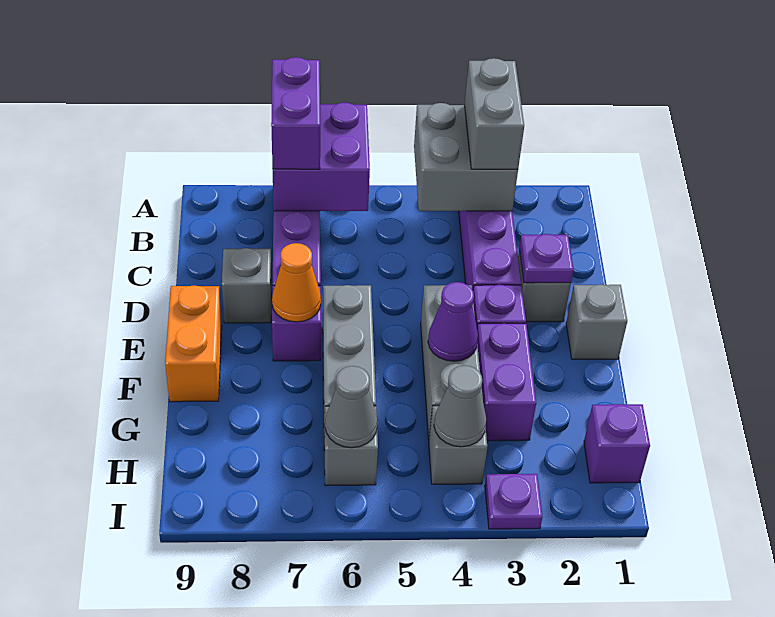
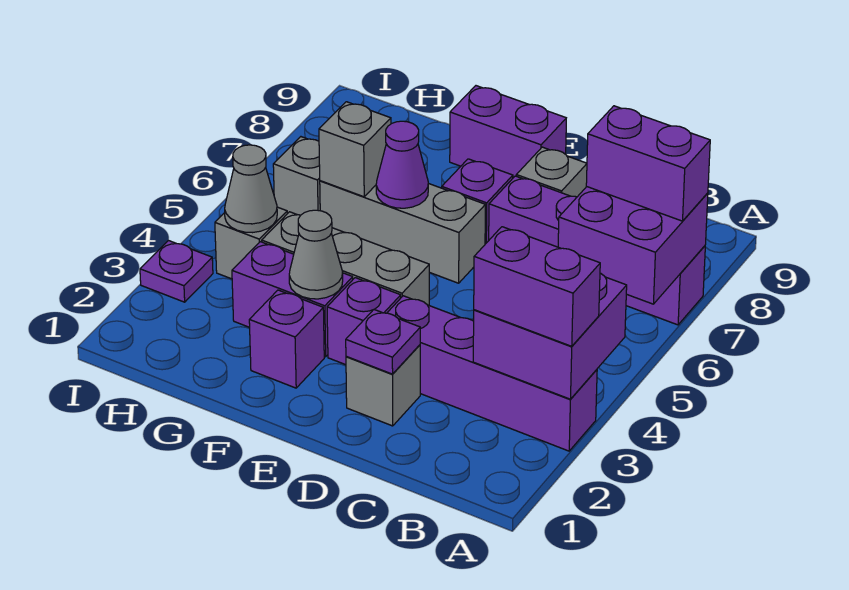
grey 2x2 brick [414,103,518,211] -> purple 2x2 brick [473,273,627,399]
grey 1x2 brick [465,58,524,169] -> purple 1x2 brick [474,227,600,346]
grey 1x1 brick [566,284,627,359] -> grey 1x1 brick moved to [319,102,391,197]
orange 1x1 cone [272,243,321,322] -> none
orange 1x2 brick [165,286,222,402] -> purple 1x2 brick [450,86,566,178]
purple 1x1 cone [428,282,478,361] -> purple 1x1 cone moved to [376,121,428,208]
purple 1x1 brick [584,404,650,483] -> purple 1x1 brick moved to [249,290,324,388]
grey 1x1 cone [325,366,377,448] -> grey 1x1 cone moved to [289,210,343,299]

